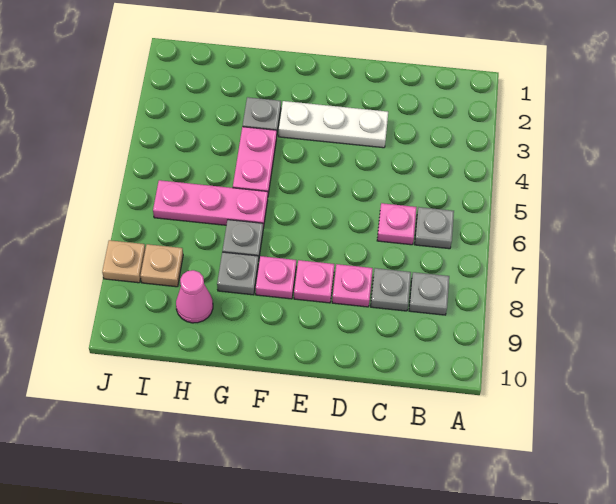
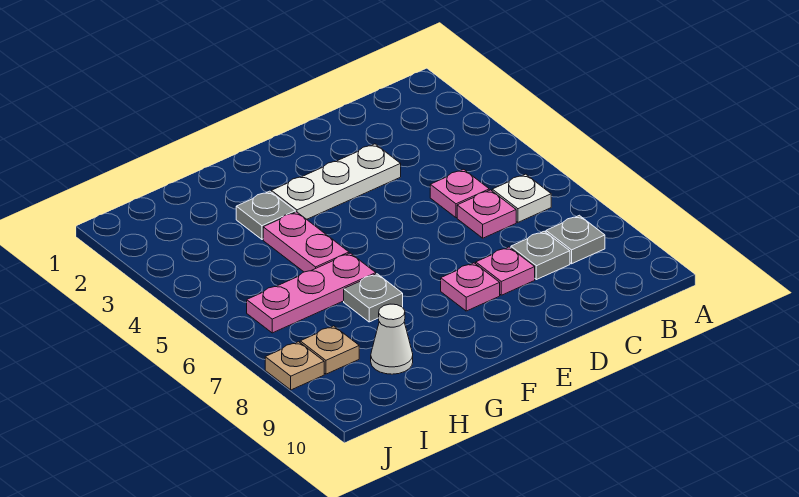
grey 1x1 plate [415,207,454,249] -> white 1x1 plate [492,174,551,222]
pink 1x1 plate [256,256,296,299] -> pink 1x1 plate moved to [430,169,489,218]
grey 1x1 plate [217,252,258,295] -> none
pink 1x1 cone [176,270,213,323] -> white 1x1 cone [371,304,413,374]

